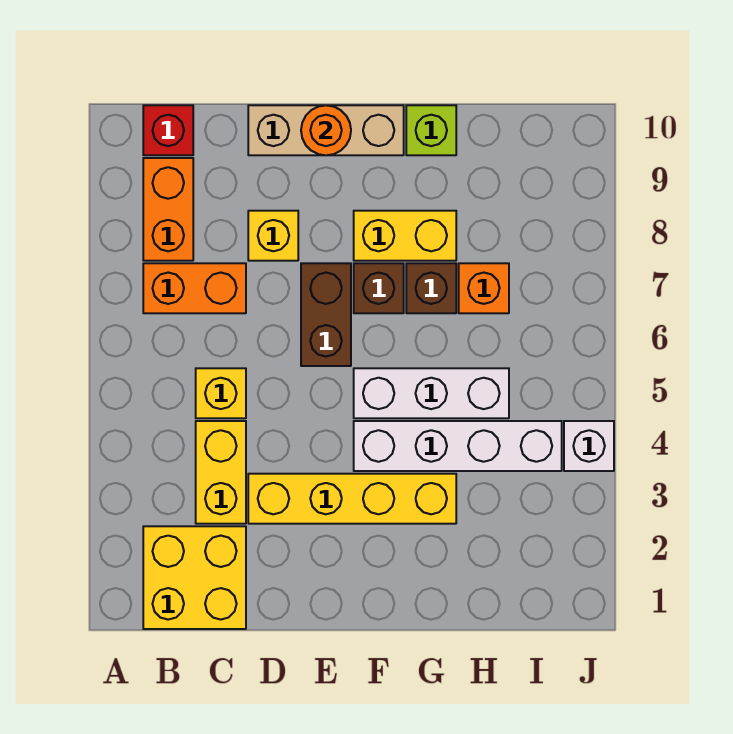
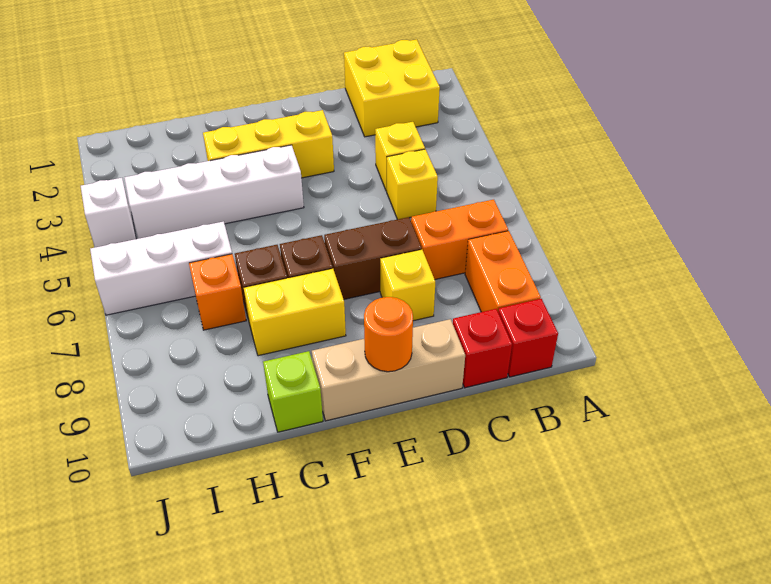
yellow 1x2 brick [196,421,246,524] -> yellow 1x1 brick [375,122,425,191]
none -> red 1x1 brick [453,309,512,388]
yellow 1x4 brick [248,474,456,524] -> yellow 1x3 brick [203,110,334,178]
brown 1x2 brick [301,263,351,366] -> brown 1x2 brick turned to [324,217,422,299]
white 1x3 brick [354,368,509,418] -> white 1x3 brick moved to [90,221,232,315]

